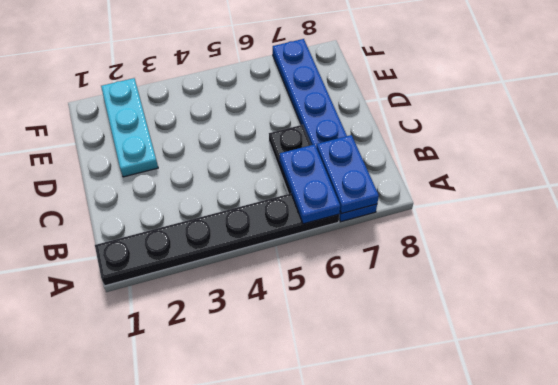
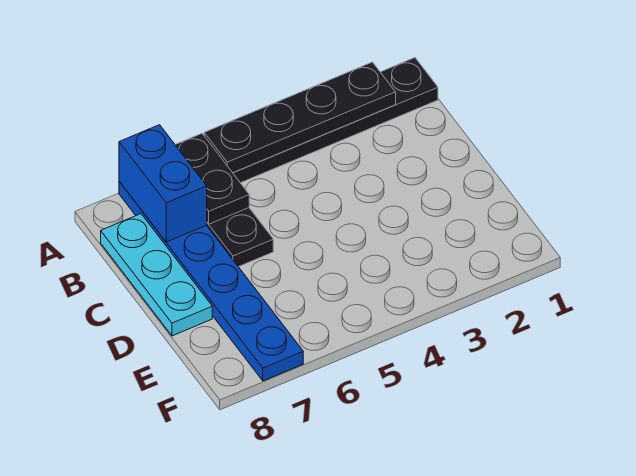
none -> black 1x4 plate [204,62,396,173]
blue 1x2 plate [280,144,340,224] -> black 1x2 plate [175,134,249,224]
blue 1x2 plate [317,135,379,214] -> blue 1x2 brick [119,125,207,242]
cyan 1x3 plate [101,78,158,177] -> cyan 1x3 plate moved to [101,214,212,336]

